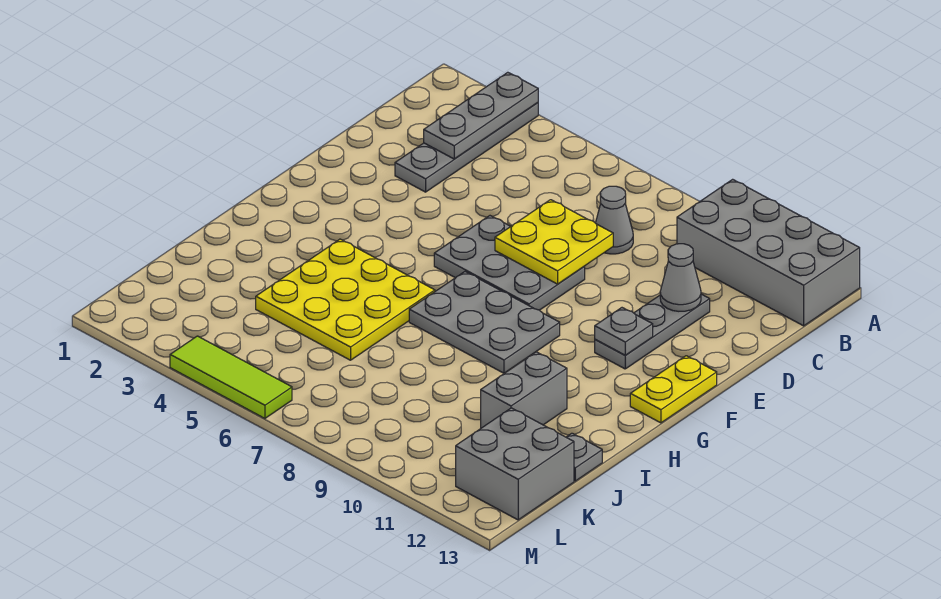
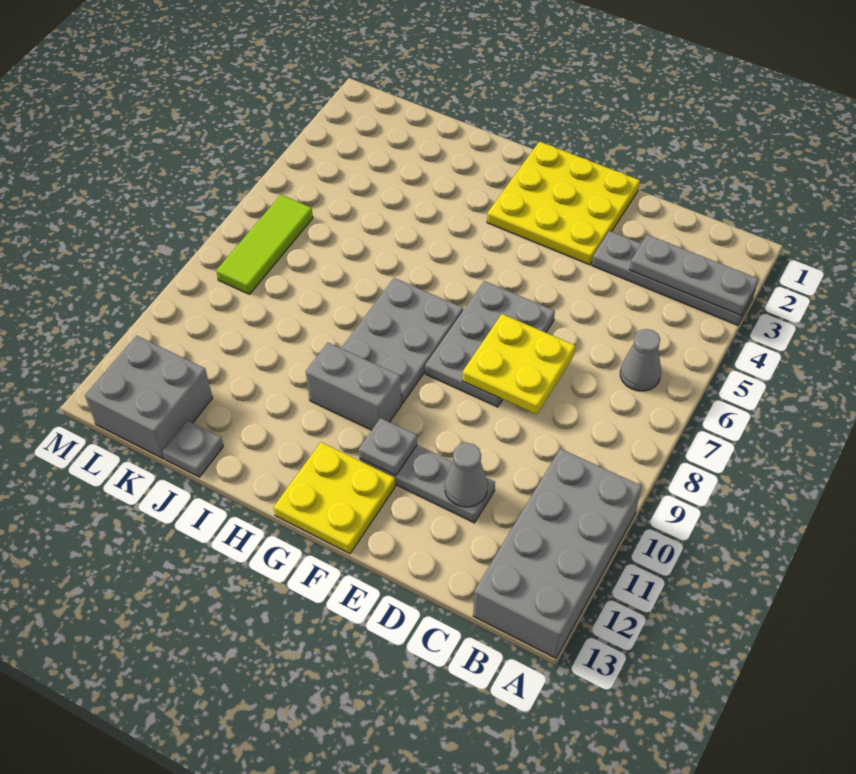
grey 1x1 cone [596,186,633,254] -> grey 1x1 cone moved to [620,329,661,391]
yellow 1x2 plate [630,356,717,423] -> yellow 2x2 plate [274,442,395,554]
yellow 3x3 plate [256,239,435,360] -> yellow 3x3 plate moved to [487,142,640,265]
grey 1x2 brick [481,352,567,428] -> grey 1x2 brick moved to [306,342,402,430]
lime 1x3 tile [170,336,292,418] -> lime 1x3 tile moved to [216,195,313,294]

